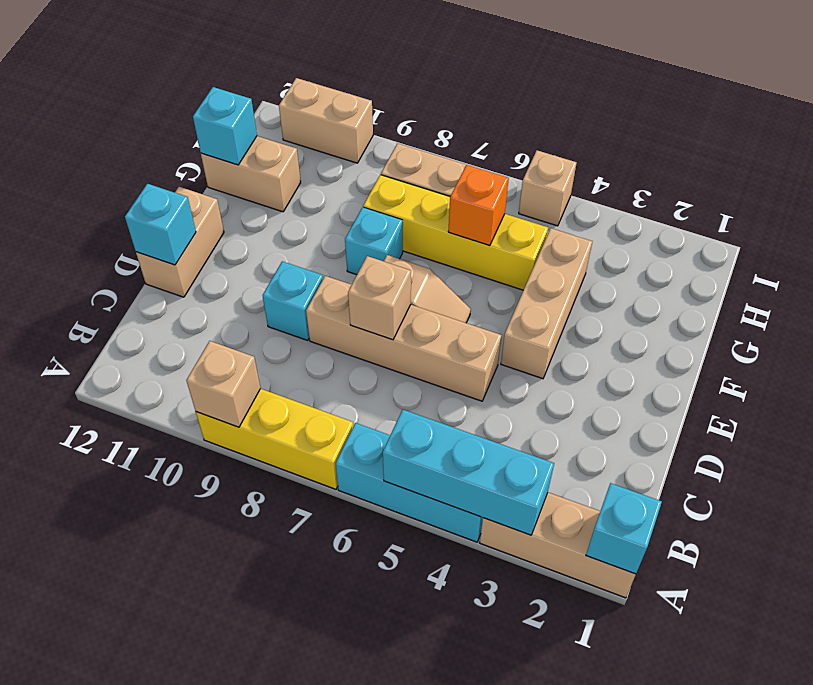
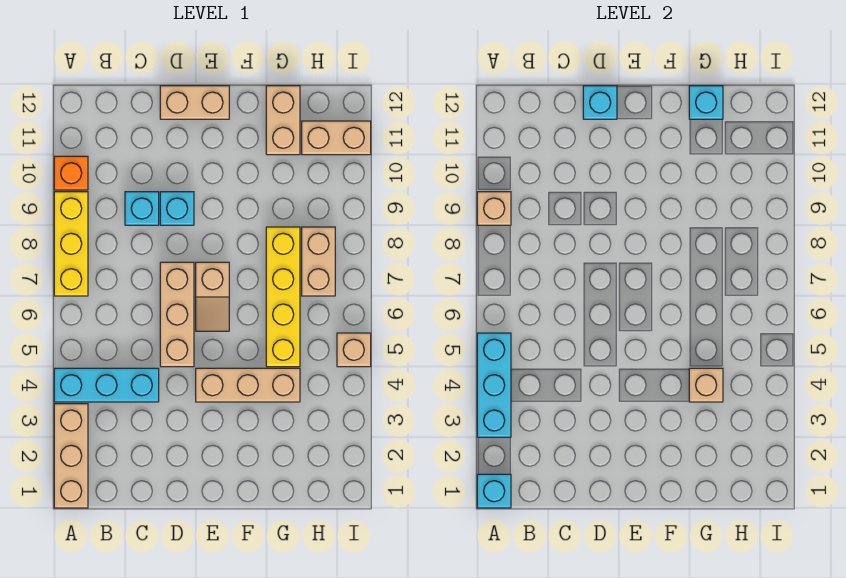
cyan 1x3 brick [336,423,483,542] -> cyan 1x3 brick turned to [54,368,159,402]
tan 1x4 brick [306,276,501,401] -> tan 1x3 brick [160,262,194,367]
tan 1x1 brick [348,256,411,340] -> tan 1x1 brick moved to [689,368,723,402]
cyan 1x1 brick [345,207,403,275] -> cyan 1x1 brick moved to [125,192,159,225]
orange 1x1 brick [448,165,509,246] -> orange 1x1 brick moved to [54,156,88,190]
tan 1x2 brick [279,78,373,163] -> tan 1x2 brick turned to [302,121,371,155]

